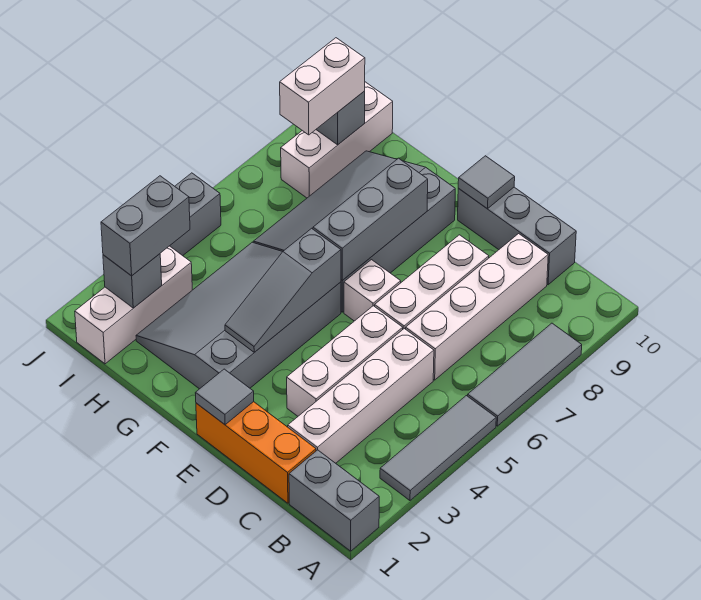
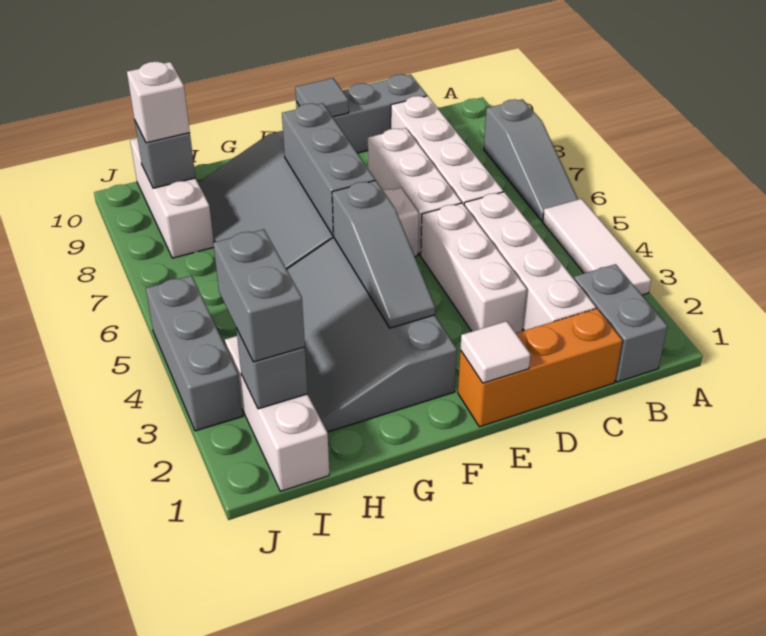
grey 1x2 brick [289,450,379,551] -> grey 1x2 brick turned to [574,264,667,382]
grey 1x3 tile [380,396,496,500] -> white 1x3 tile [543,199,651,295]
grey 1x3 tile [468,323,582,426] -> grey 1x3 slope [484,99,578,221]
grey 1x1 tile [195,369,254,425] -> white 1x1 tile [460,321,531,383]
white 1x2 brick [280,38,365,135] -> white 1x1 brick [127,62,190,143]

